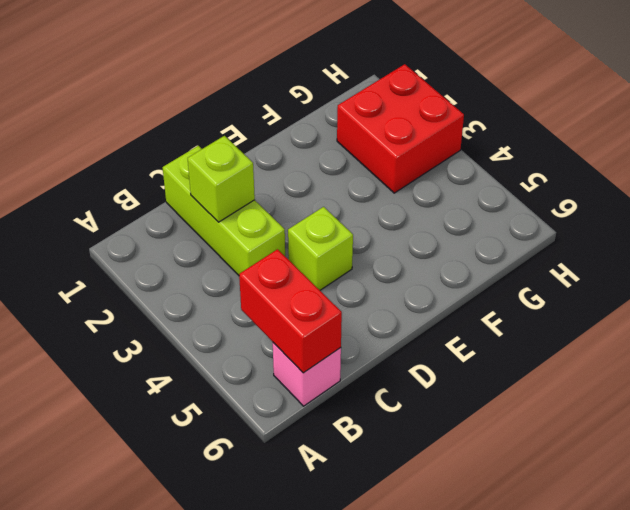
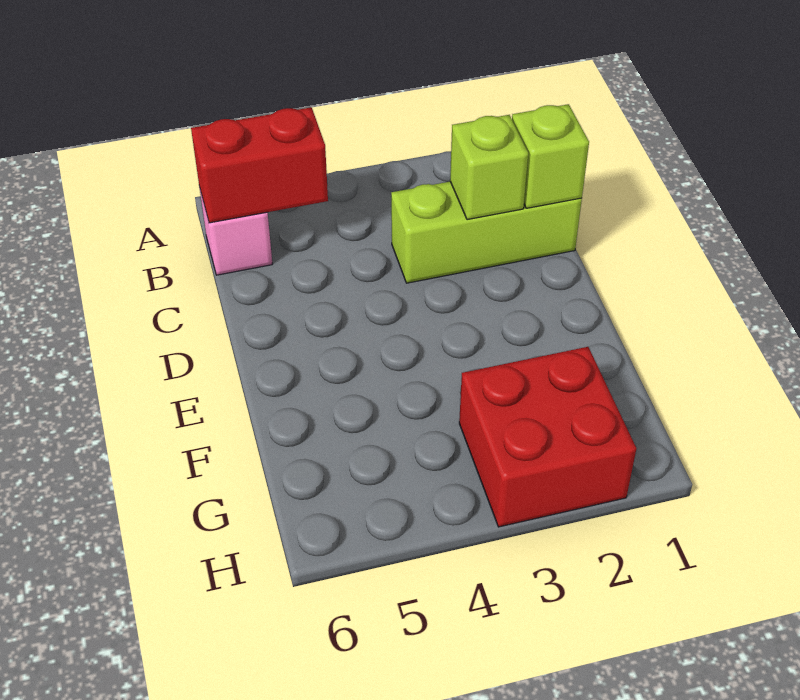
lime 1x1 brick [288,207,353,290] -> lime 1x1 brick moved to [512,104,589,208]

